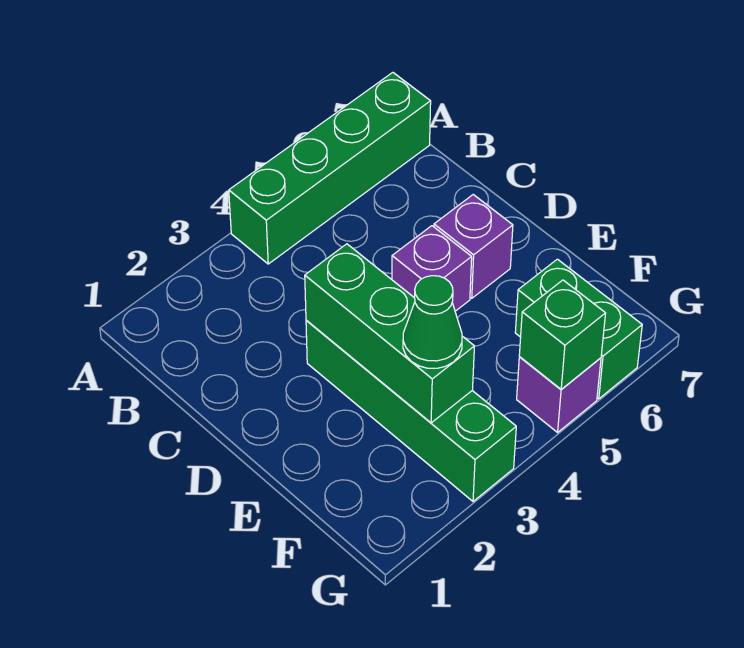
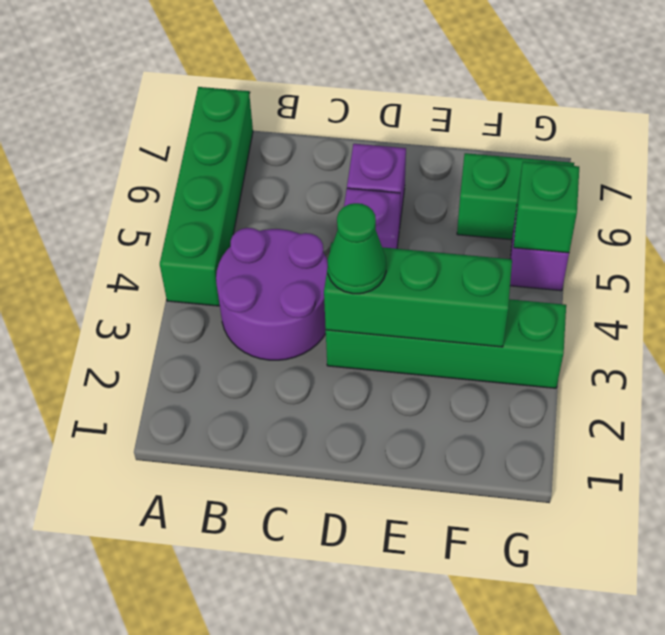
none -> purple 2x2 round brick [216,228,328,360]
green 1x1 cone [403,276,462,368] -> green 1x1 cone moved to [327,203,386,294]

